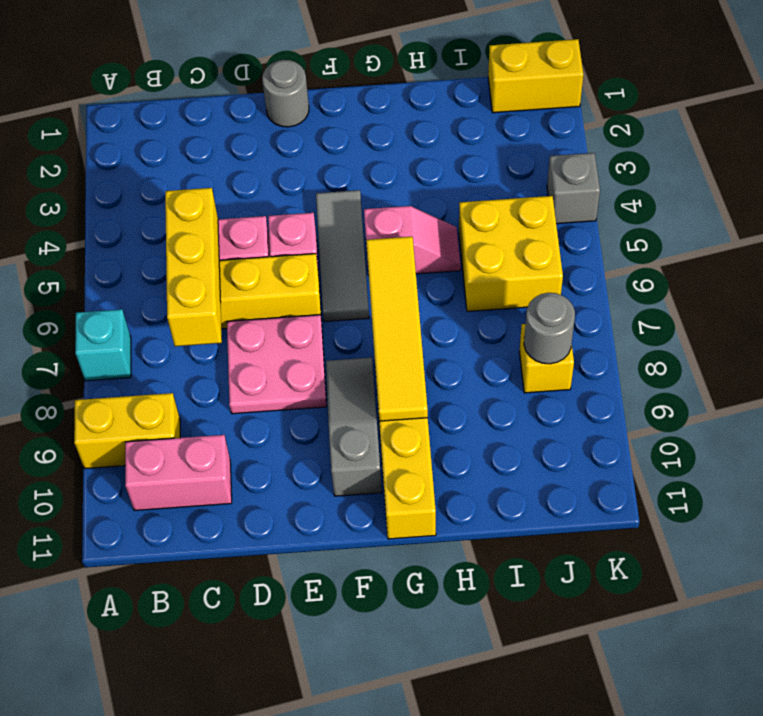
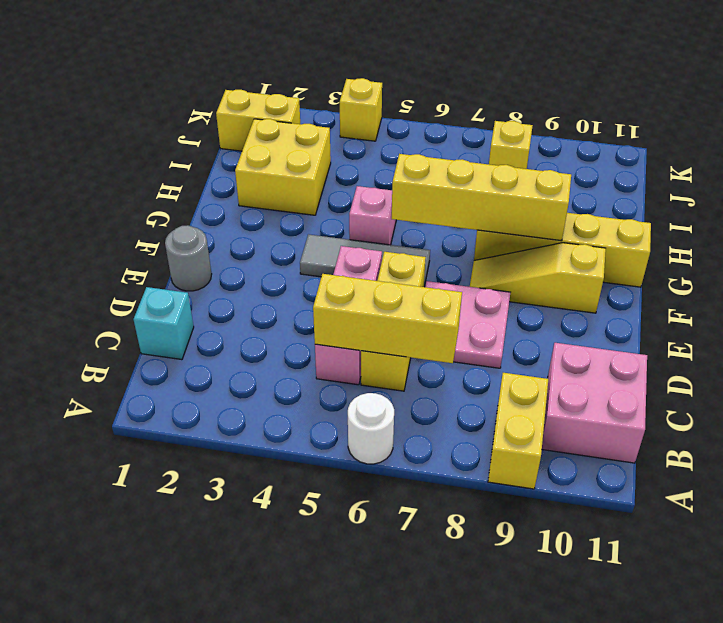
none -> white 1x1 round brick [348,393,394,464]
cyan 1x1 brick [75,309,131,381] -> cyan 1x1 brick moved to [134,287,194,360]
pink 1x2 brick [125,435,232,511] -> pink 2x2 brick [542,343,647,463]
grey 1x3 slope [326,358,382,496] -> yellow 1x3 slope [470,243,606,313]
yellow 1x4 tile [366,237,428,421] -> yellow 1x4 brick [392,154,571,241]
yellow 2x2 brick [459,196,563,311] -> yellow 2x2 brick moved to [235,119,331,215]
yellow 1x2 brick [488,39,583,113] -> yellow 1x2 brick turned to [216,90,300,151]
grey 1x1 round brick [524,293,575,364] -> none
grey 1x1 brick [547,153,600,224] -> yellow 1x1 brick [340,78,382,141]

